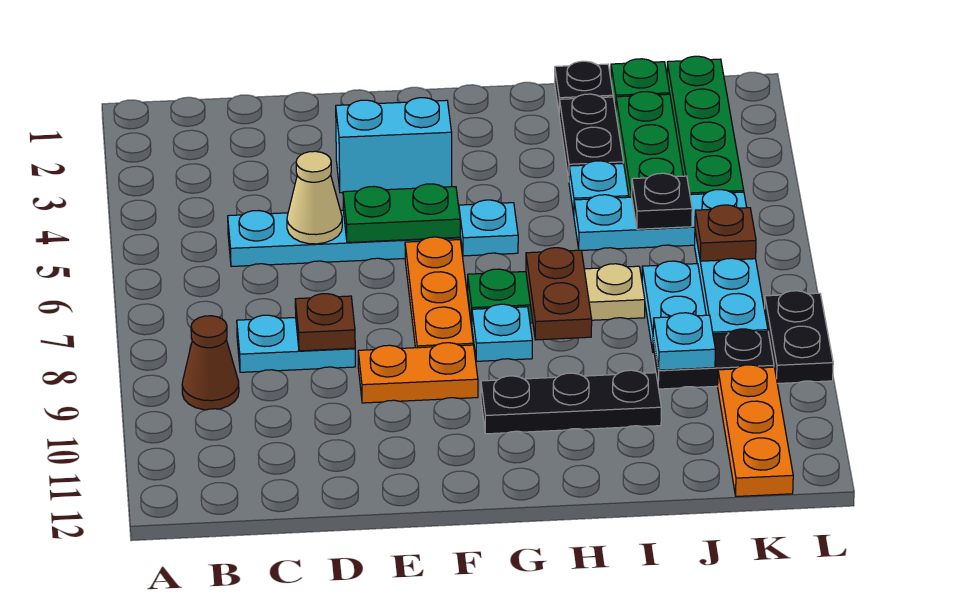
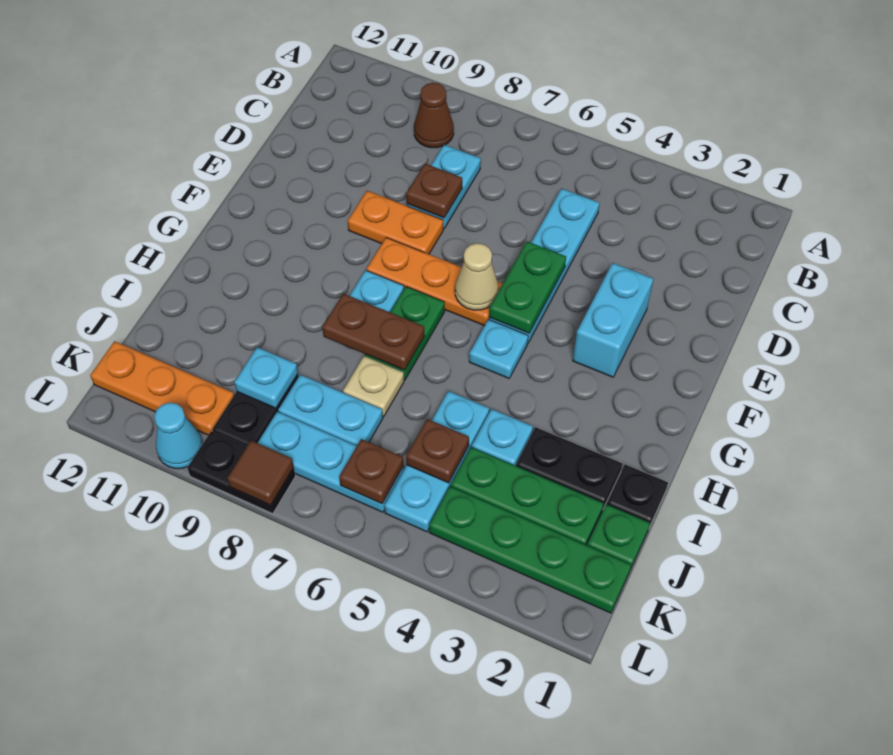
tan 1x1 cone [287,151,342,244] -> tan 1x1 cone moved to [455,243,498,310]
orange 1x2 plate [358,343,478,403] -> orange 1x2 plate turned to [348,191,443,254]
black 1x3 plate [481,370,661,434] -> none
black 1x1 plate [631,173,692,229] -> brown 1x1 plate [406,419,469,483]
none -> brown 1x1 tile [227,441,294,505]
none -> cyan 1x1 cone [154,403,203,469]

